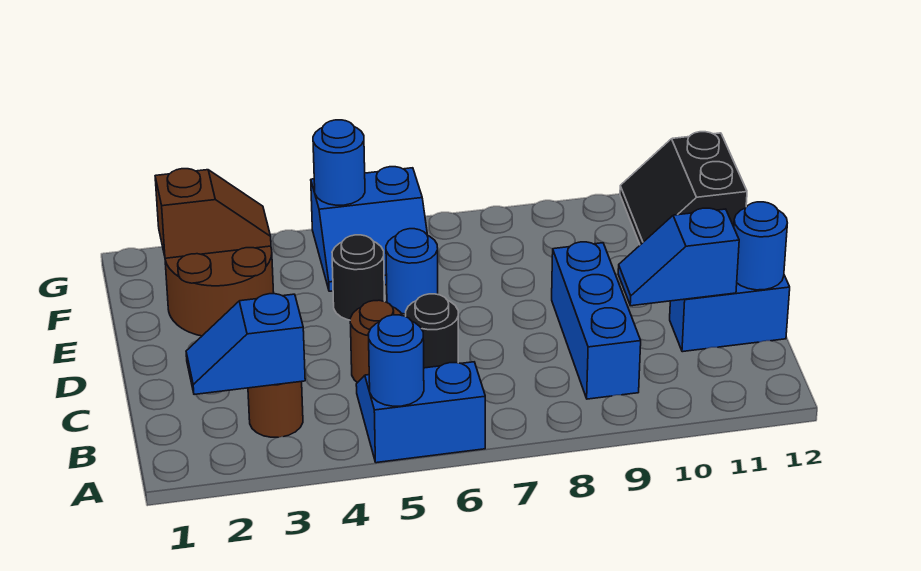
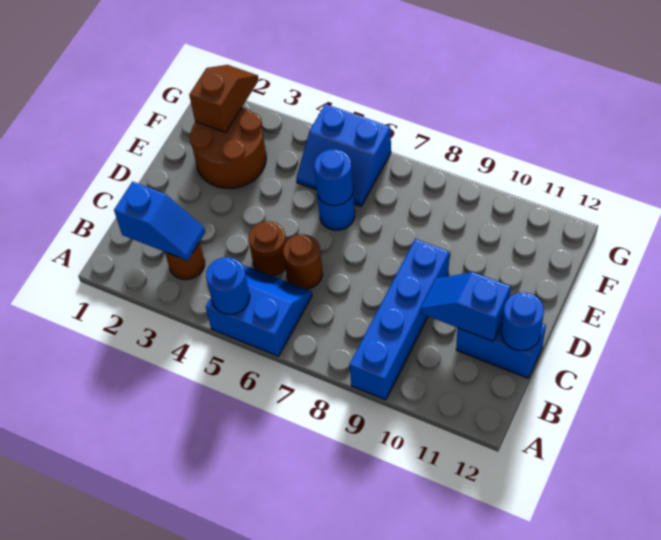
blue 1x2 slope [186,294,305,395] -> blue 1x2 slope turned to [114,182,205,261]
blue 1x3 brick [552,242,641,399] -> blue 1x4 brick [350,239,449,400]
black 1x1 round brick [406,294,458,368] -> brown 1x1 round brick [283,234,323,289]
black 1x1 round brick [332,235,385,320] -> none
brown 1x2 slope [155,169,271,258] -> brown 1x2 slope turned to [189,65,259,132]
black 2x2 slope [620,132,747,245] -> none
blue 1x1 round brick [313,120,365,205] -> blue 1x1 round brick moved to [314,149,353,205]

